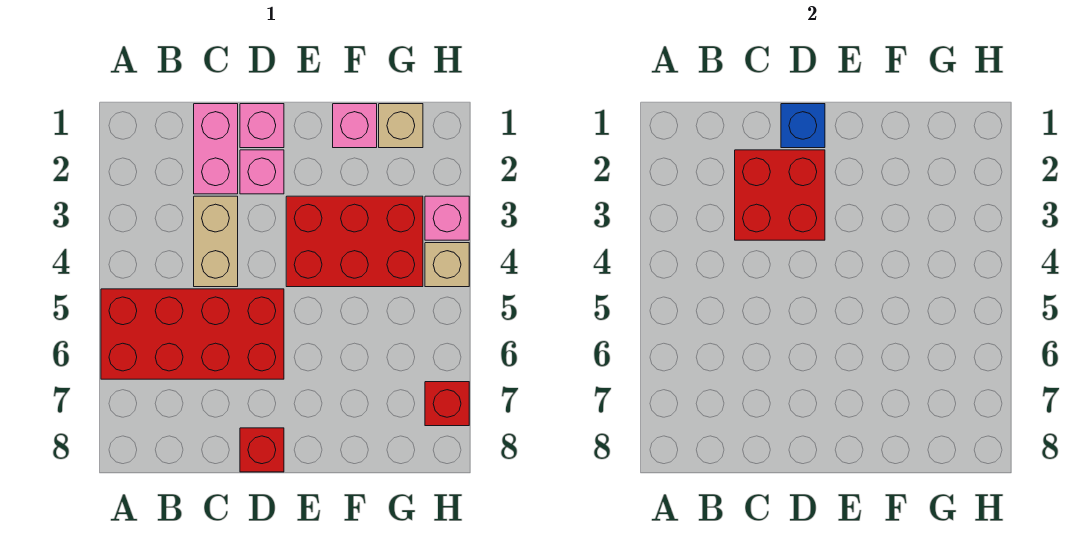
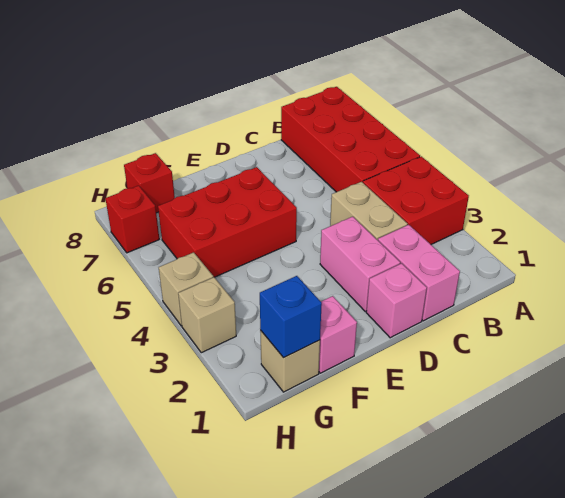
red 2x4 brick [101,289,284,379] -> red 2x4 brick turned to [281,87,420,192]
red 2x2 brick [735,150,825,240] -> red 2x2 brick moved to [363,156,469,244]
blue 1x1 brick [781,104,825,148] -> blue 1x1 brick moved to [260,276,322,358]
pink 1x1 brick [240,150,284,194] -> pink 1x2 brick [320,217,400,311]
red 1x1 brick [240,428,284,472] -> red 1x1 brick moved to [124,153,175,213]
red 2x3 brick [286,196,423,287] -> red 2x3 brick moved to [158,167,297,277]
pink 1x1 brick [425,196,469,240] -> tan 1x1 brick [178,277,236,353]

